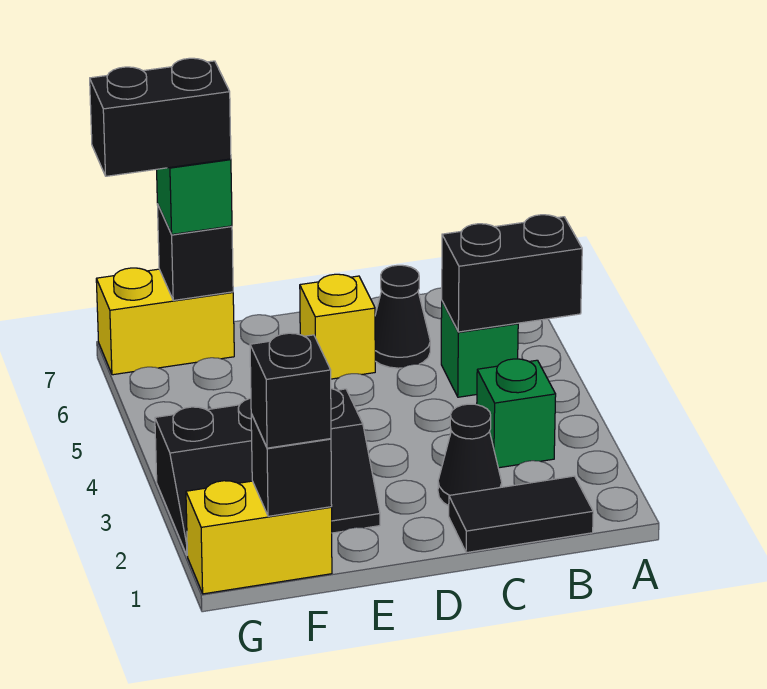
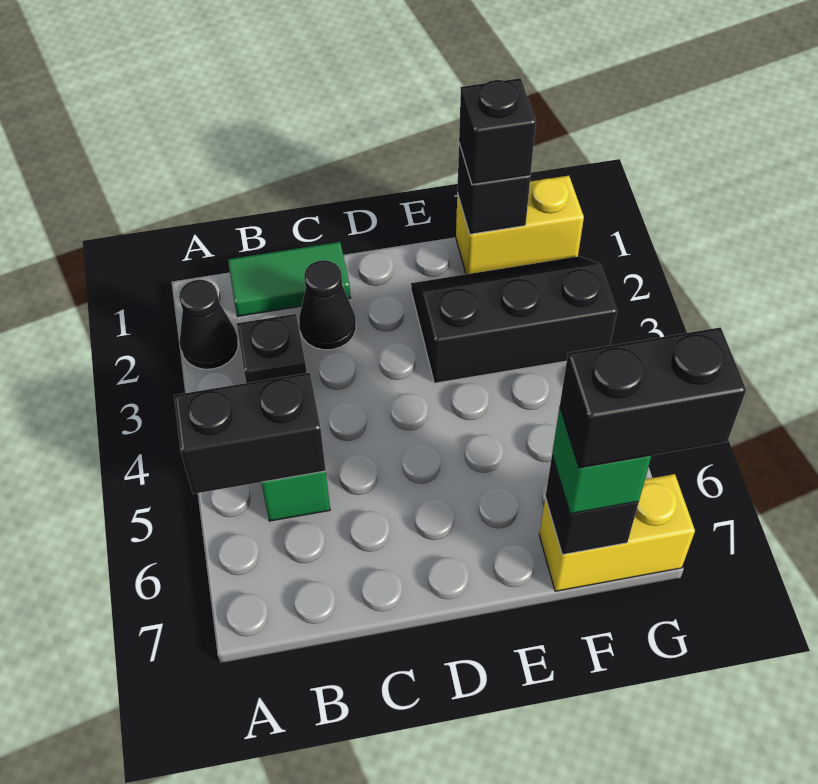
black 1x2 tile [449,476,593,553] -> green 1x2 tile [228,242,351,316]
green 1x1 brick [477,359,556,468] -> black 1x1 brick [237,314,307,383]
black 1x1 cone [375,265,430,368] -> black 1x1 cone moved to [179,280,238,369]
yellow 1x1 brick [300,274,375,379] -> none

